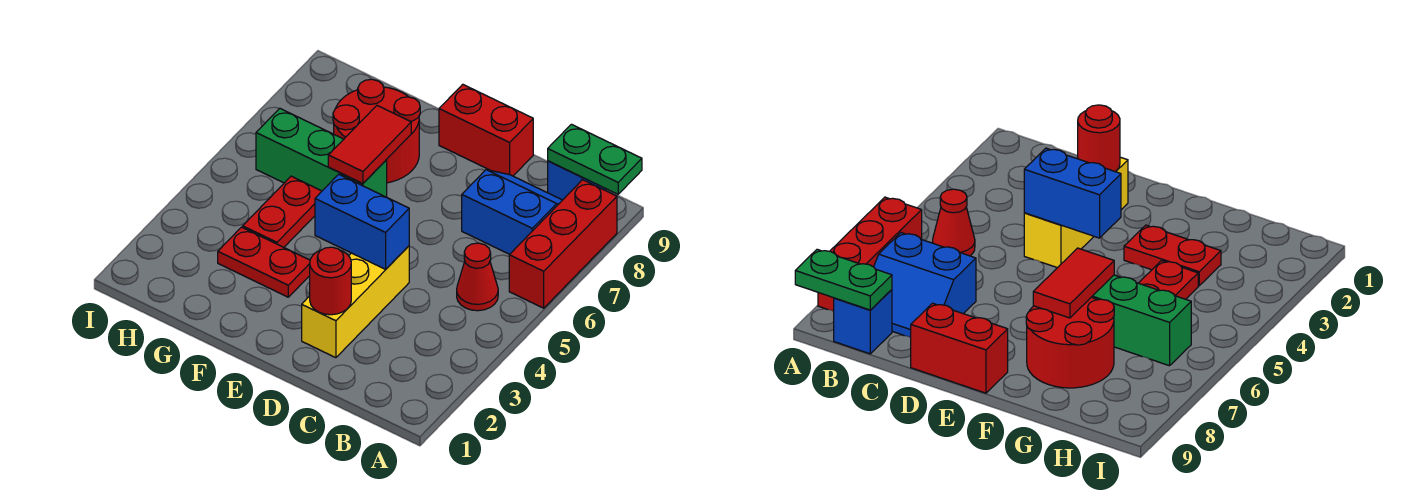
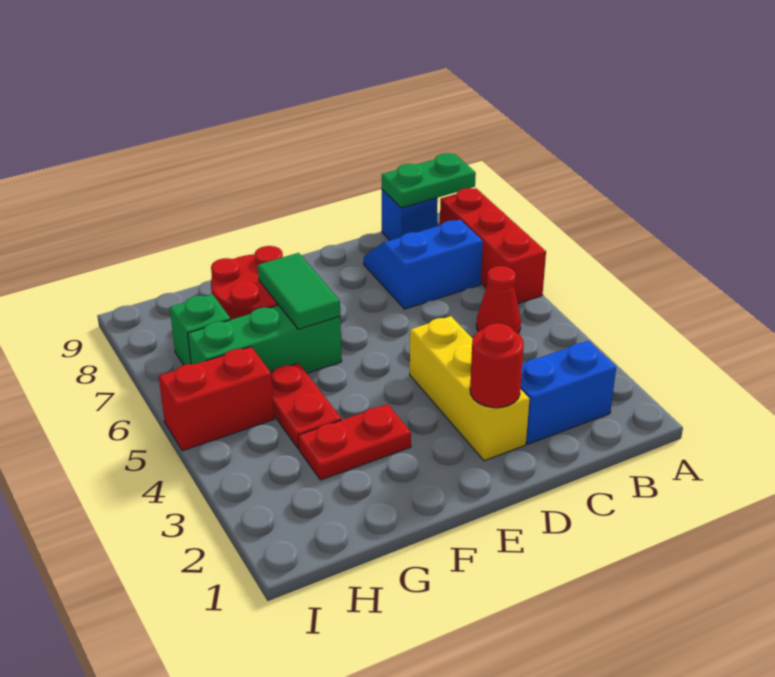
blue 1x2 brick [315,174,409,269] -> blue 1x2 brick moved to [520,341,616,444]
red 1x2 brick [439,84,533,176] -> red 1x2 brick moved to [159,347,274,451]
red 1x2 tile [328,106,411,183] -> green 1x2 tile [258,253,340,329]
none -> green 1x1 brick [170,294,231,365]

